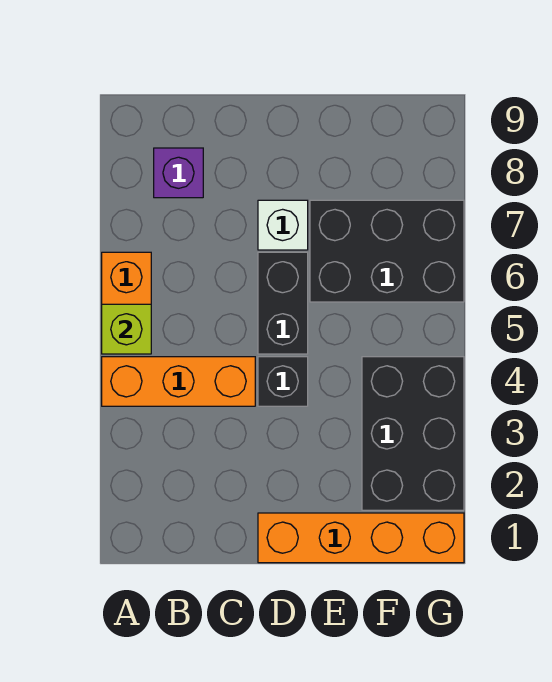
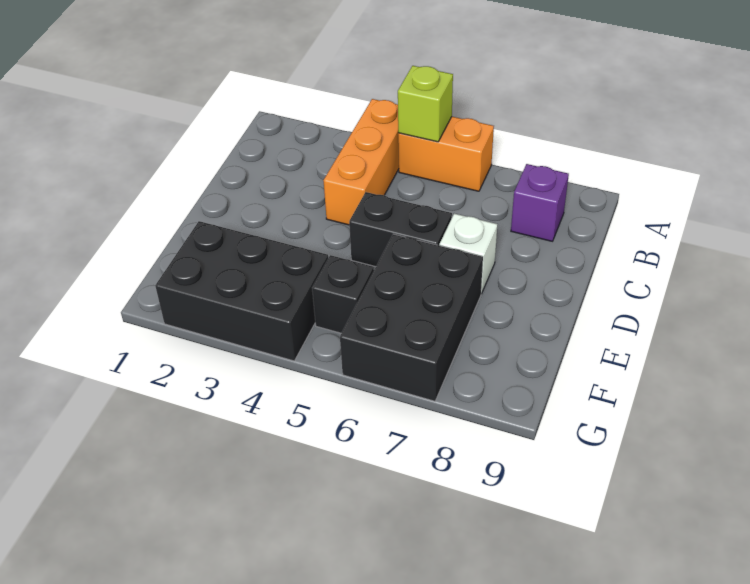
orange 1x4 brick [258,513,464,563] -> none
black 1x1 brick [258,357,308,406] -> black 1x1 brick moved to [312,255,374,333]

